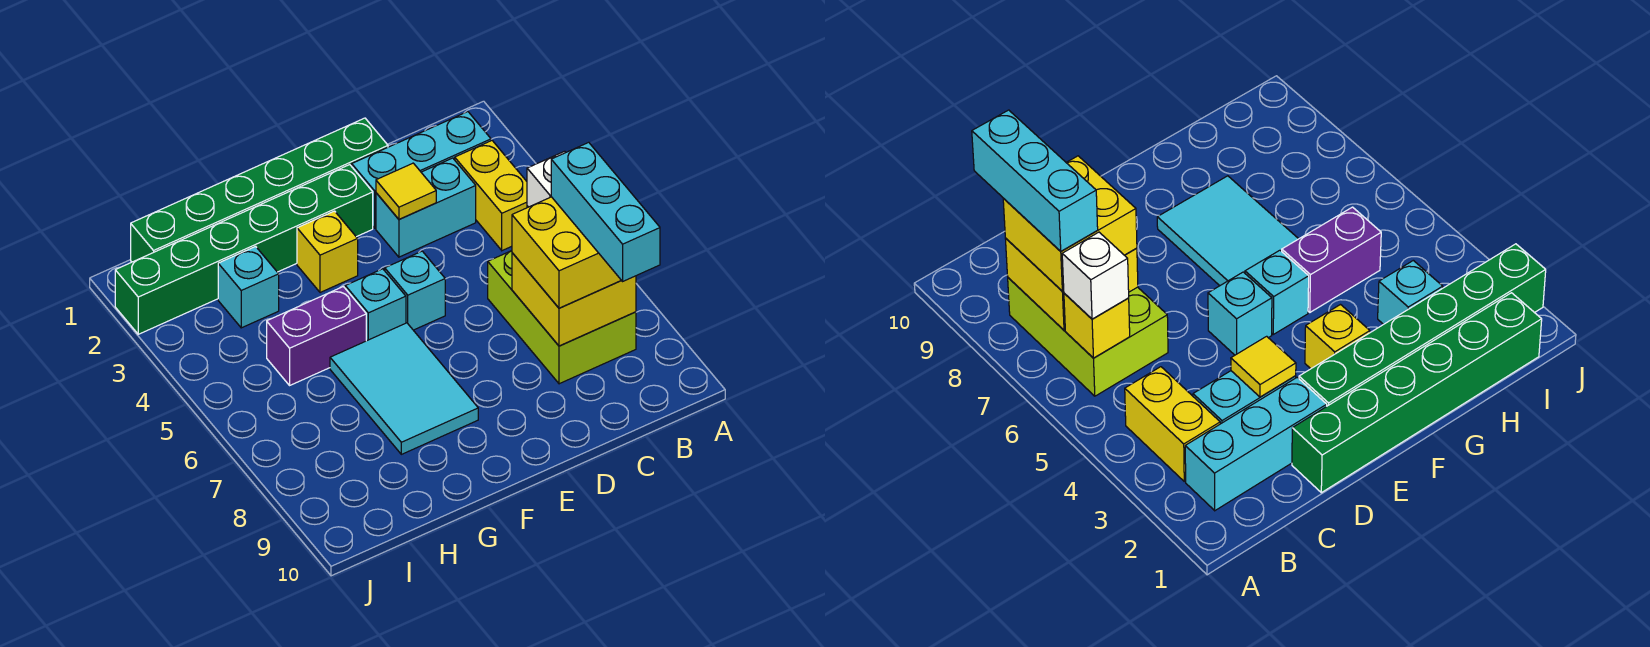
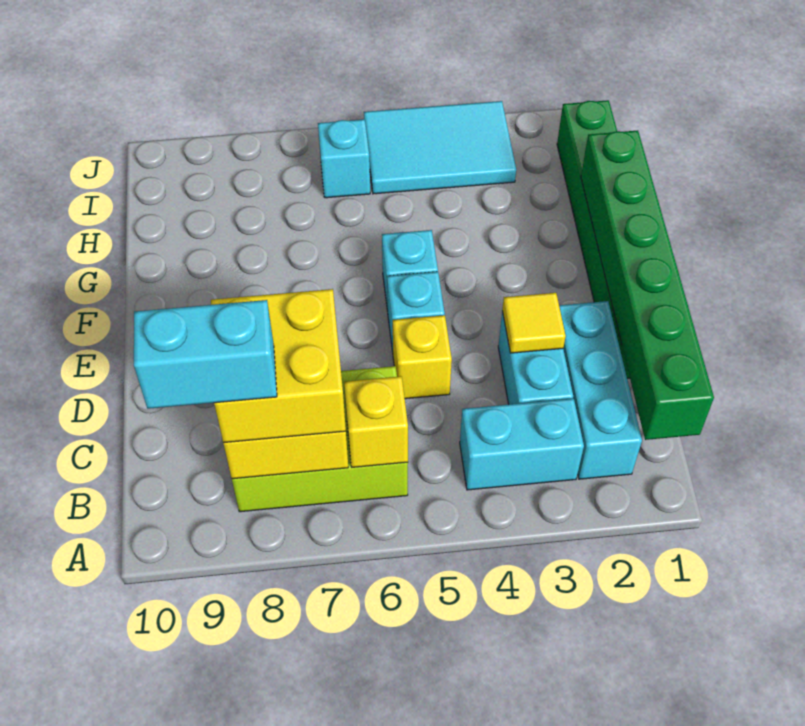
yellow 1x2 brick [455,141,527,251] -> cyan 1x2 brick [460,399,584,490]
white 1x1 brick [527,151,566,207] -> none
cyan 1x3 brick [551,142,660,281] -> cyan 1x2 brick [134,300,277,409]
green 1x6 brick [115,165,373,334] -> green 1x6 brick moved to [581,130,714,440]
yellow 1x1 brick [297,211,358,293] -> yellow 1x1 brick moved to [393,315,452,399]
cyan 2x3 tile [330,323,478,454] -> cyan 2x3 tile moved to [364,101,516,194]
purple 1x2 brick [267,287,366,385] -> none
cyan 1x1 brick [218,246,279,328] -> cyan 1x1 brick moved to [318,119,370,198]

